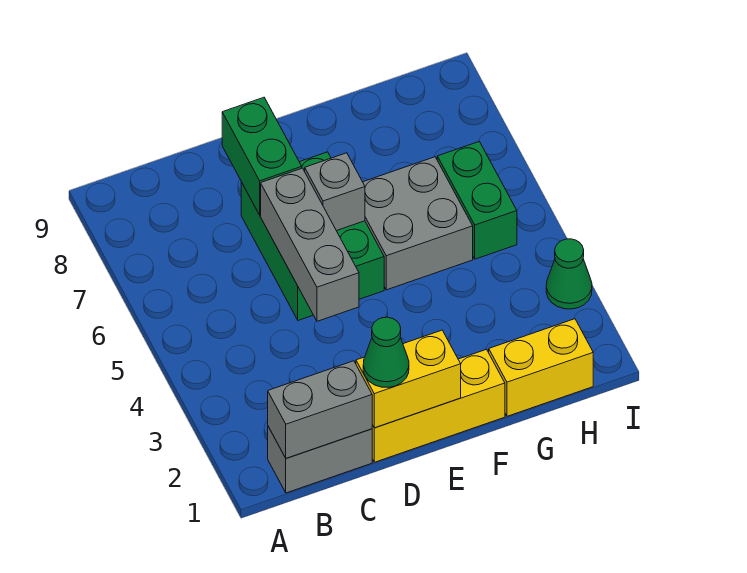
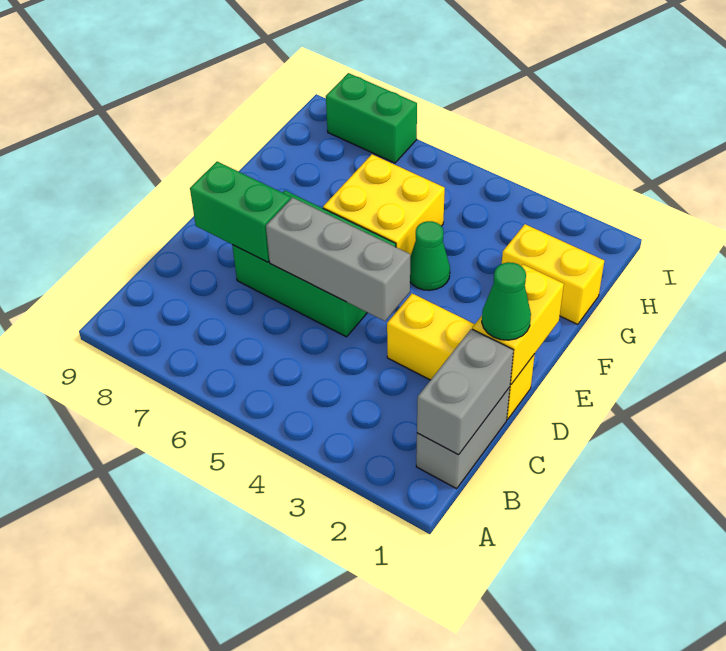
yellow 1x3 brick [372,349,505,462] -> yellow 1x3 brick turned to [387,294,535,420]
grey 1x1 brick [305,153,365,231] -> none
grey 2x2 brick [363,157,473,290] -> yellow 2x2 brick [323,154,445,256]
yellow 1x2 brick [489,319,593,416] -> yellow 1x2 brick turned to [502,224,604,324]
green 1x2 brick [437,142,517,259] -> green 1x2 brick moved to [326,73,417,163]
green 1x1 cone [546,239,592,309] -> green 1x1 cone moved to [410,221,450,290]

